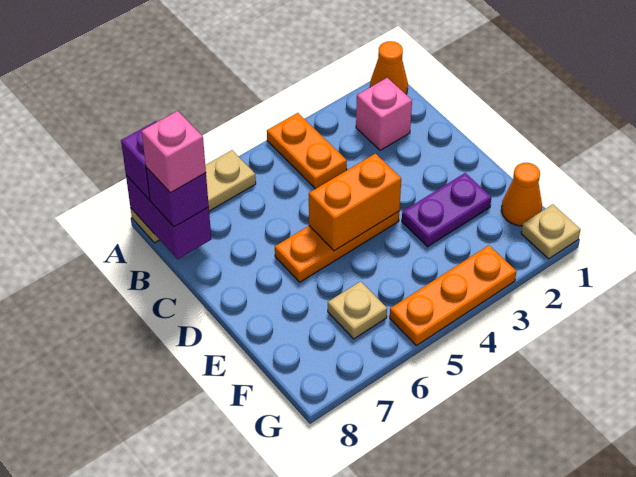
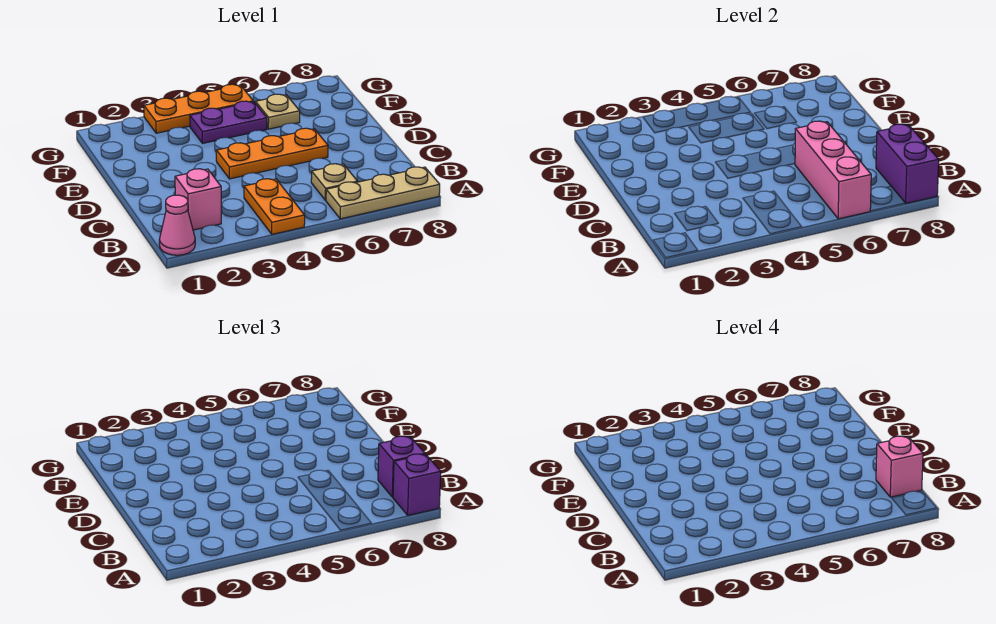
orange 1x1 cone [370,41,408,94] -> pink 1x1 cone [159,195,195,255]
none -> pink 1x3 brick [795,121,871,219]
orange 1x2 brick [309,154,401,251] -> none
purple 1x2 plate [402,173,492,247] -> purple 1x2 plate moved to [190,101,267,143]
orange 1x1 cone [501,163,542,226] -> none
tan 1x1 plate [521,204,580,259] -> tan 1x1 plate moved to [311,164,358,200]

